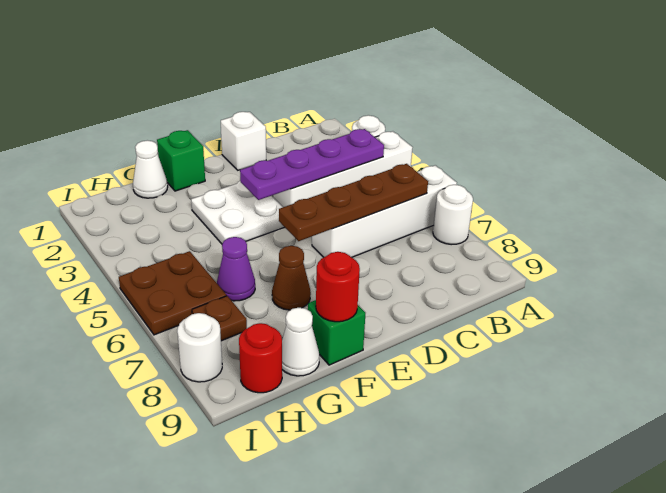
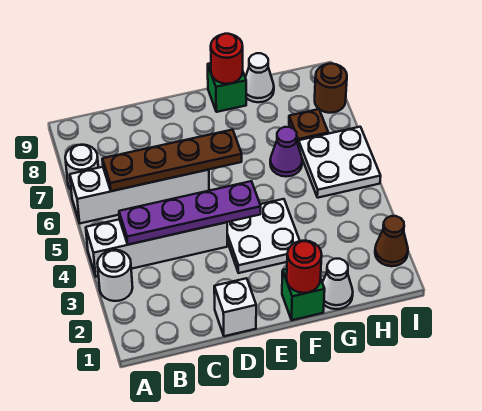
brown 1x1 cone [272,246,311,310] -> brown 1x1 cone moved to [375,216,408,266]
brown 2x2 plate [119,251,226,335] -> white 2x2 plate [298,127,381,198]
red 1x1 round brick [239,323,282,393] -> red 1x1 round brick moved to [287,241,322,293]
white 1x1 round brick [177,313,222,382] -> brown 1x1 round brick [315,64,347,113]

